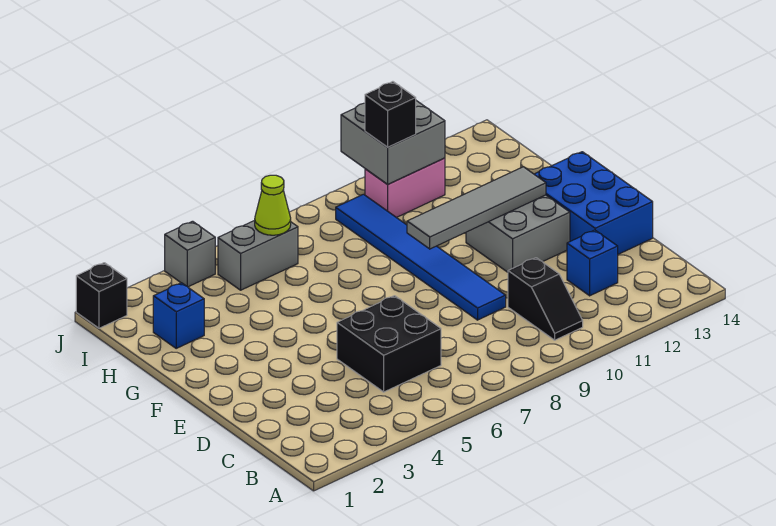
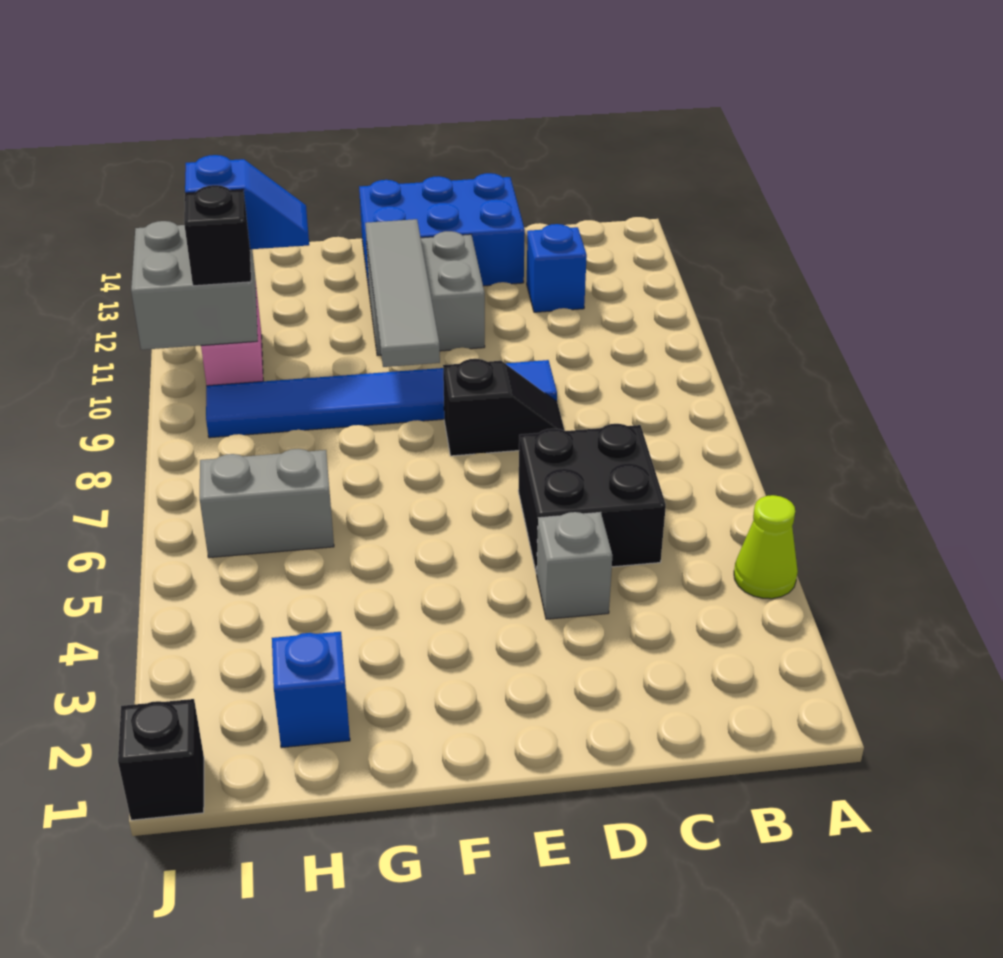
black 1x2 slope [508,258,583,340] -> black 1x2 slope moved to [443,359,565,456]
none -> blue 1x2 slope [185,155,309,249]
grey 1x2 brick [218,220,298,290] -> grey 1x2 brick turned to [200,449,334,558]
lime 1x1 cone [255,175,291,235] -> lime 1x1 cone moved to [734,495,798,599]
grey 1x1 brick [165,221,215,287] -> grey 1x1 brick moved to [537,512,613,619]

